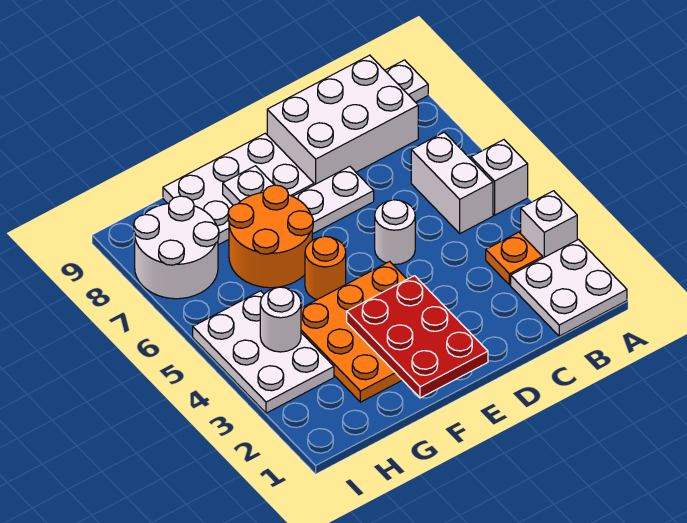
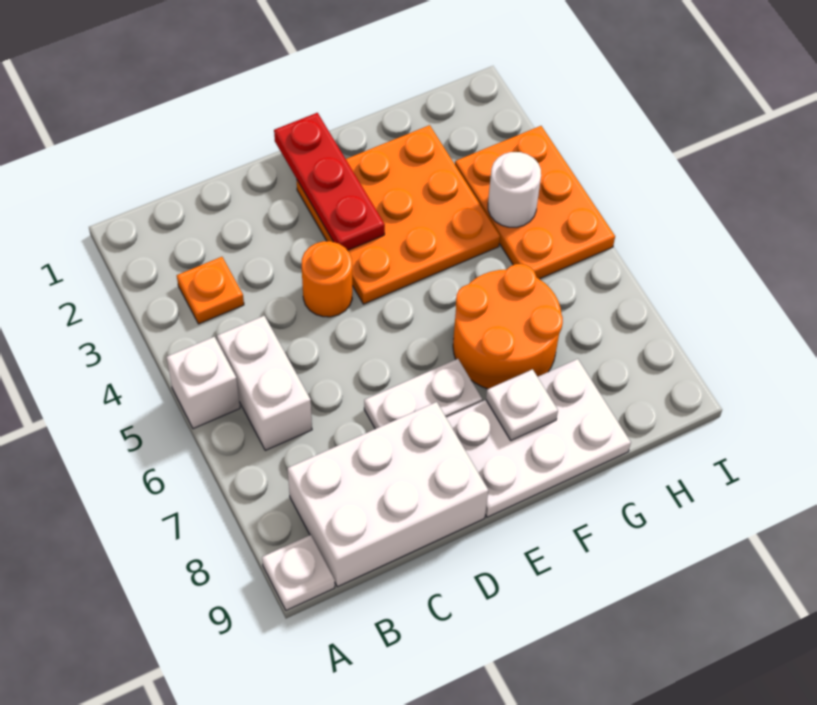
white 2x2 plate [511,240,627,336] -> none
white 1x1 brick [521,191,577,258] -> none
white 1x1 round brick [375,200,415,265] -> none
red 2x3 plate [347,276,488,398] -> red 1x3 plate [274,113,385,250]
orange 1x1 round brick [305,236,346,299] -> orange 1x1 round brick moved to [302,241,352,317]
white 2x3 plate [193,291,334,413] -> orange 2x3 plate [455,126,615,279]
white 2x2 round brick [134,196,219,299] -> none

